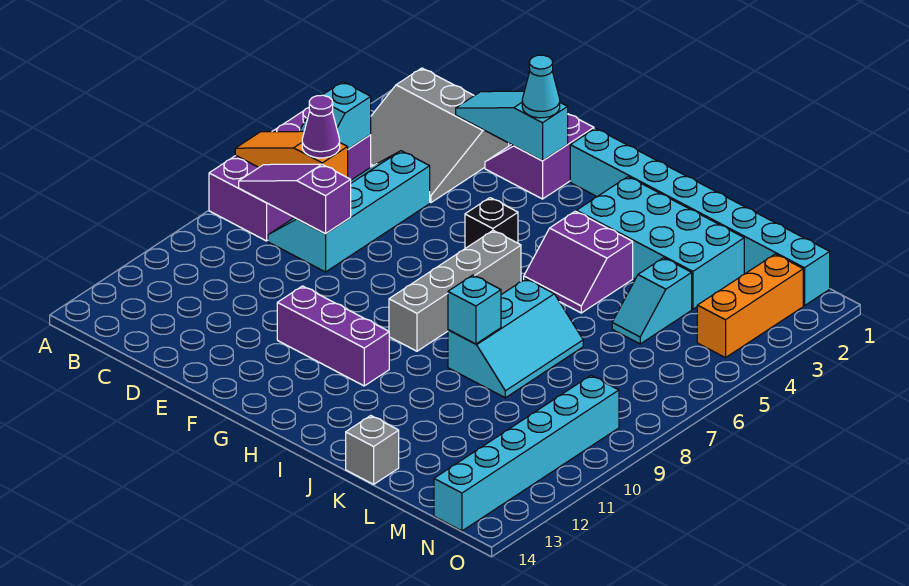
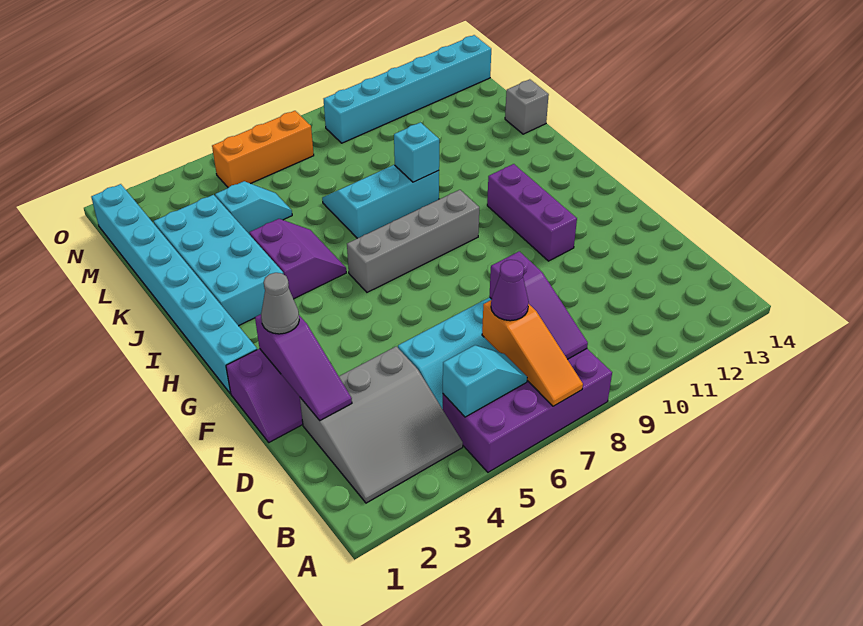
grey 3x3 slope [370,68,509,203] -> grey 3x3 slope turned to [300,346,463,503]
cyan 1x3 slope [456,91,568,161] -> purple 1x3 slope [255,314,352,420]
cyan 1x1 cone [522,55,560,118] -> grey 1x1 cone [261,273,299,334]
black 1x1 brick [465,198,518,248] -> none
orange 1x3 brick [697,254,803,358] -> orange 1x3 brick moved to [212,111,314,187]

